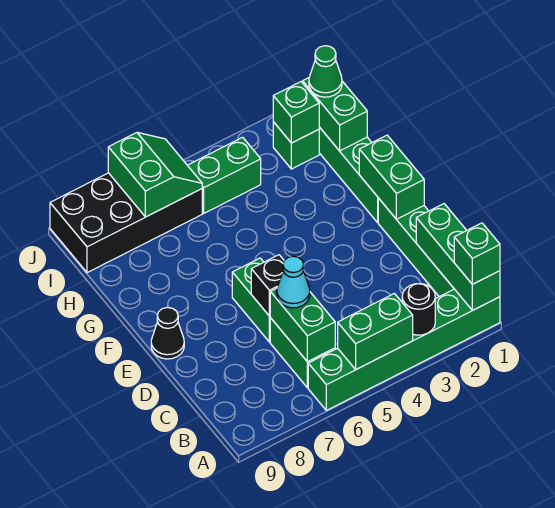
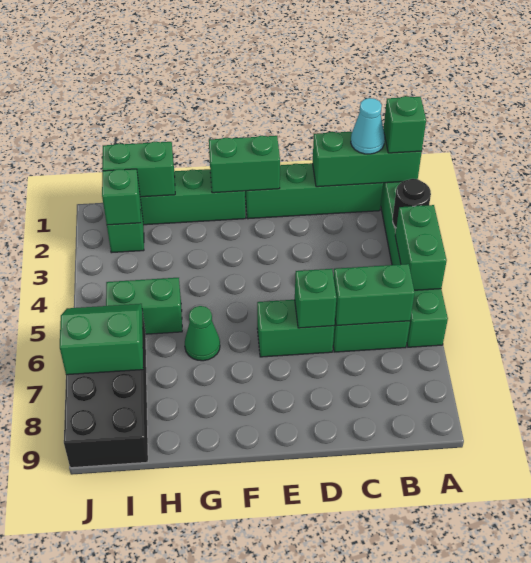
cyan 1x1 cone [277,256,310,308] -> cyan 1x1 cone moved to [351,98,385,154]
black 1x1 brick [251,255,284,316] -> green 1x1 brick [295,269,336,328]
black 1x1 cone [151,307,184,359] -> none
green 1x1 cone [309,46,342,97] -> green 1x1 cone moved to [185,306,220,361]
green 1x2 brick [187,137,261,213] -> green 1x2 brick turned to [106,278,182,334]

